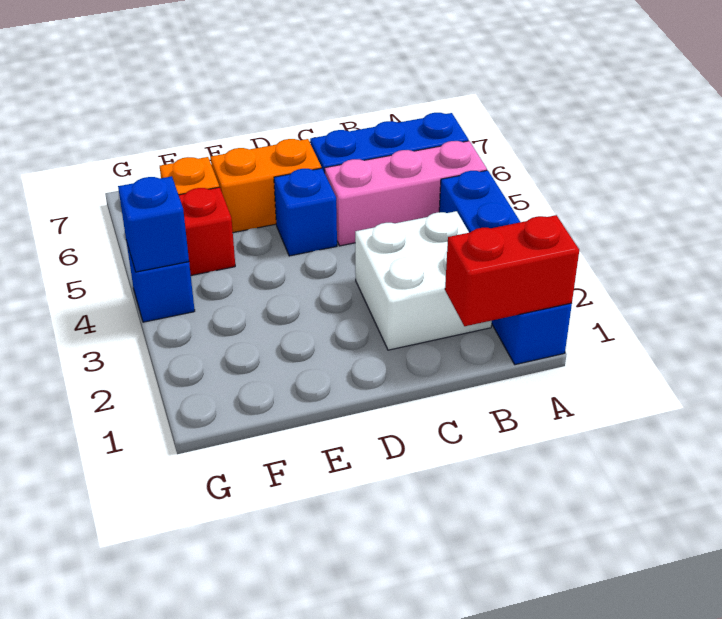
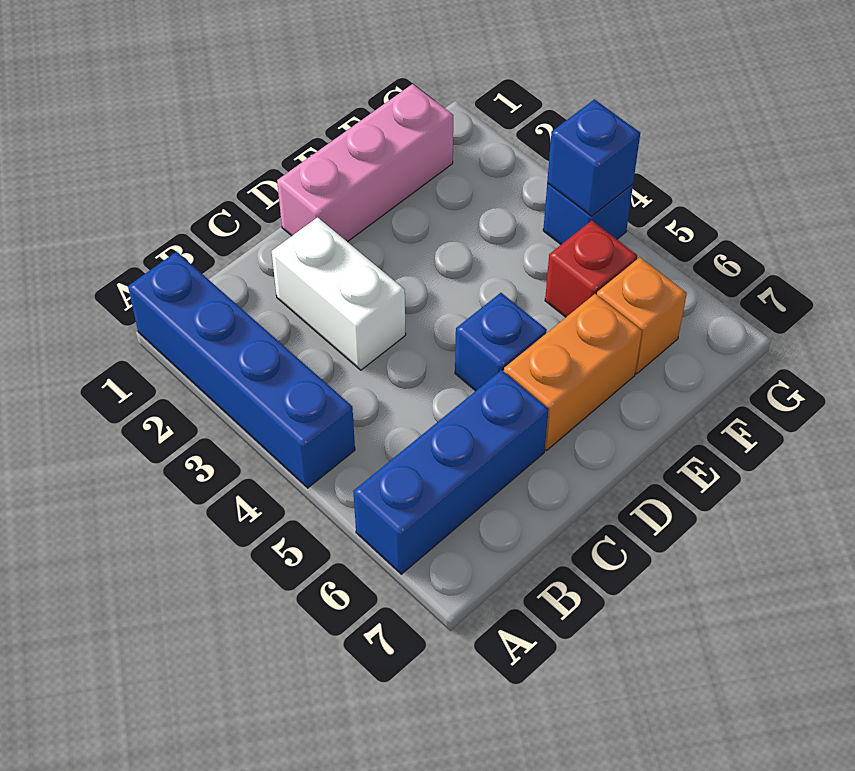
red 1x2 brick [445,215,579,326] -> none
pink 1x3 brick [325,141,487,246] -> pink 1x3 brick moved to [277,84,453,242]
white 2x2 brick [355,211,492,350] -> white 1x2 brick [272,217,406,370]

